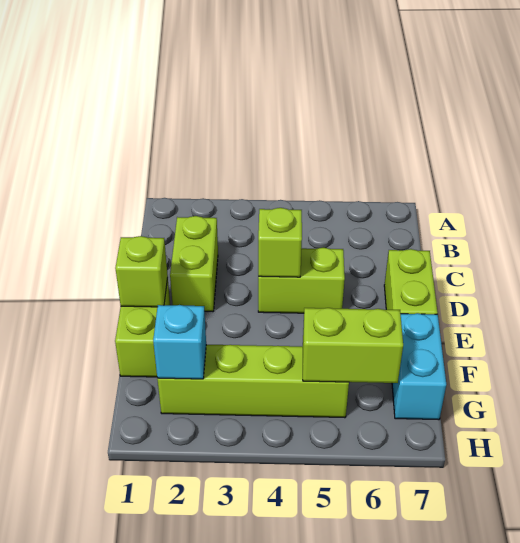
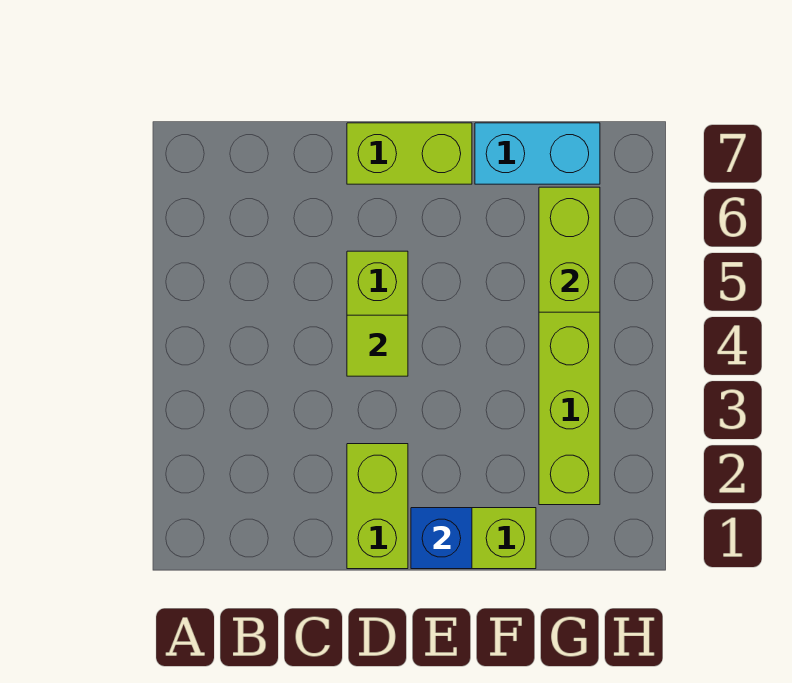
lime 1x2 brick [170,216,218,312] -> lime 1x2 brick turned to [347,444,408,569]
lime 1x1 brick [258,208,302,277] -> lime 1x1 tile [347,315,408,376]
lime 1x1 brick [115,236,168,307] -> blue 1x1 brick [411,508,472,569]
cyan 1x1 brick [153,305,206,379] -> none

